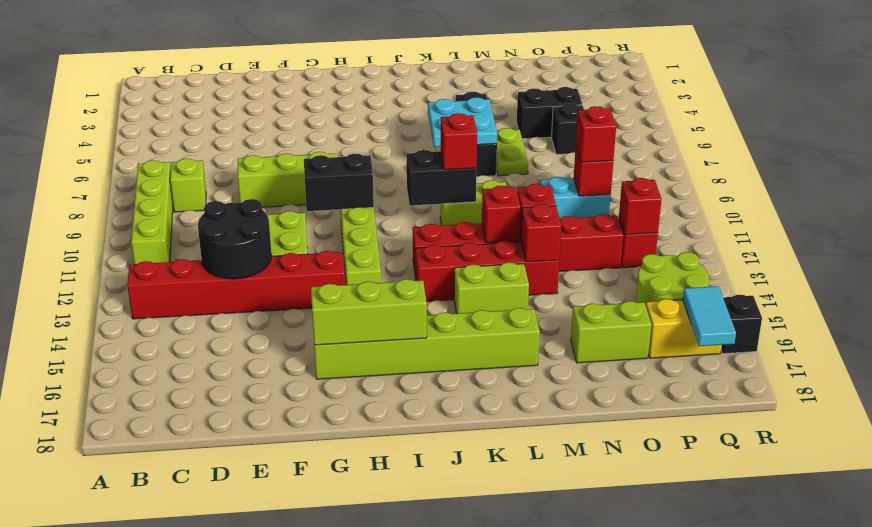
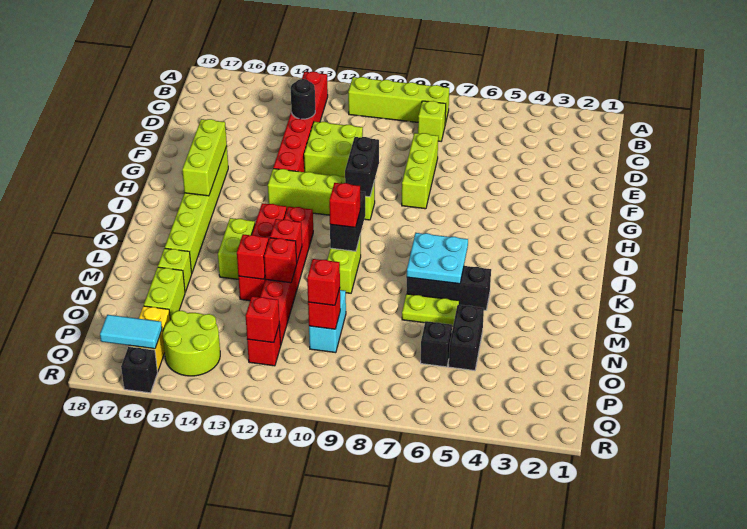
black 2x2 round brick [198,199,272,279] -> black 1x1 round brick [291,79,315,119]
none -> lime 1x1 brick [158,248,192,292]

